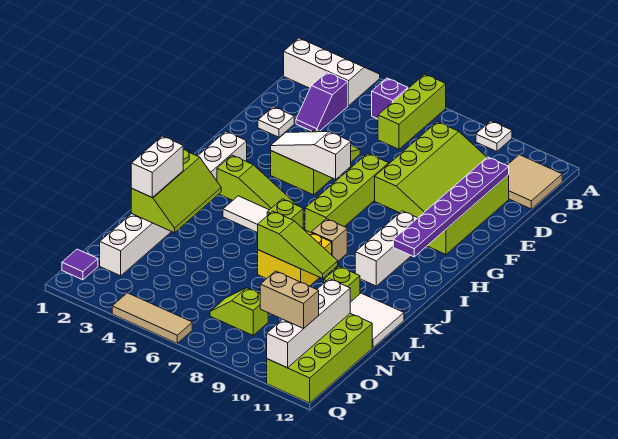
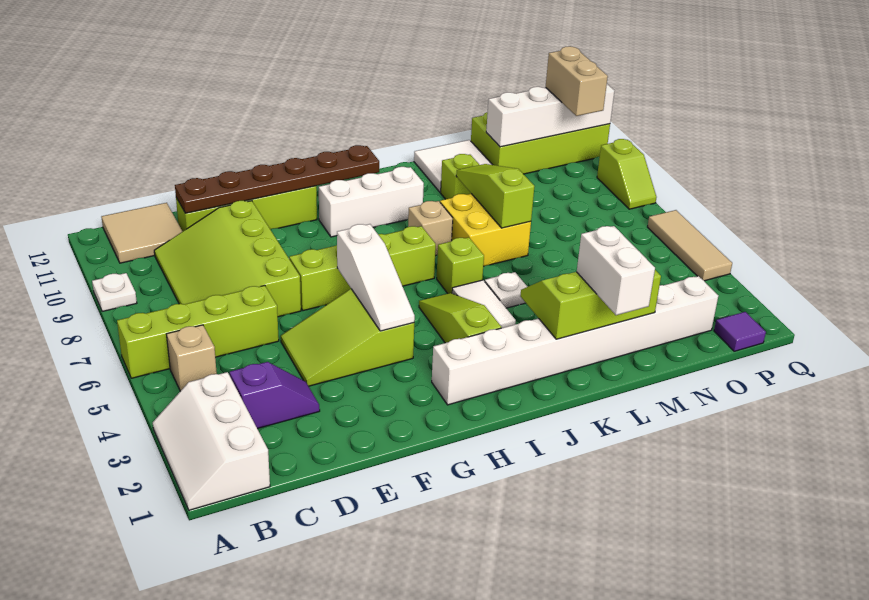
lime 1x3 brick [378,74,446,149] -> lime 1x4 brick [117,285,279,378]
purple 1x1 brick [372,78,408,119] -> tan 1x1 brick [167,325,217,391]
lime 3x4 slope [375,122,487,218] -> lime 3x4 slope turned to [154,201,301,317]
purple 1x6 plate [393,157,509,257] -> brown 1x6 plate [175,145,379,213]
white 1x1 plate [258,107,294,137] -> white 1x1 plate moved to [485,272,527,308]
white 1x2 brick [131,136,183,197] -> white 1x2 brick turned to [577,226,655,315]
lime 1x2 slope [210,288,268,335] -> lime 1x2 slope moved to [597,139,657,209]

